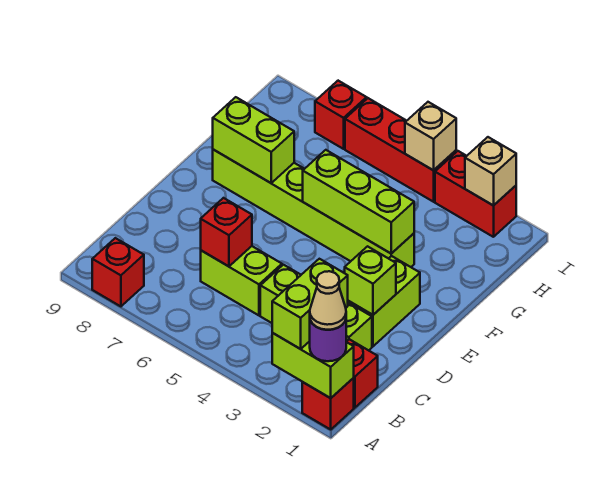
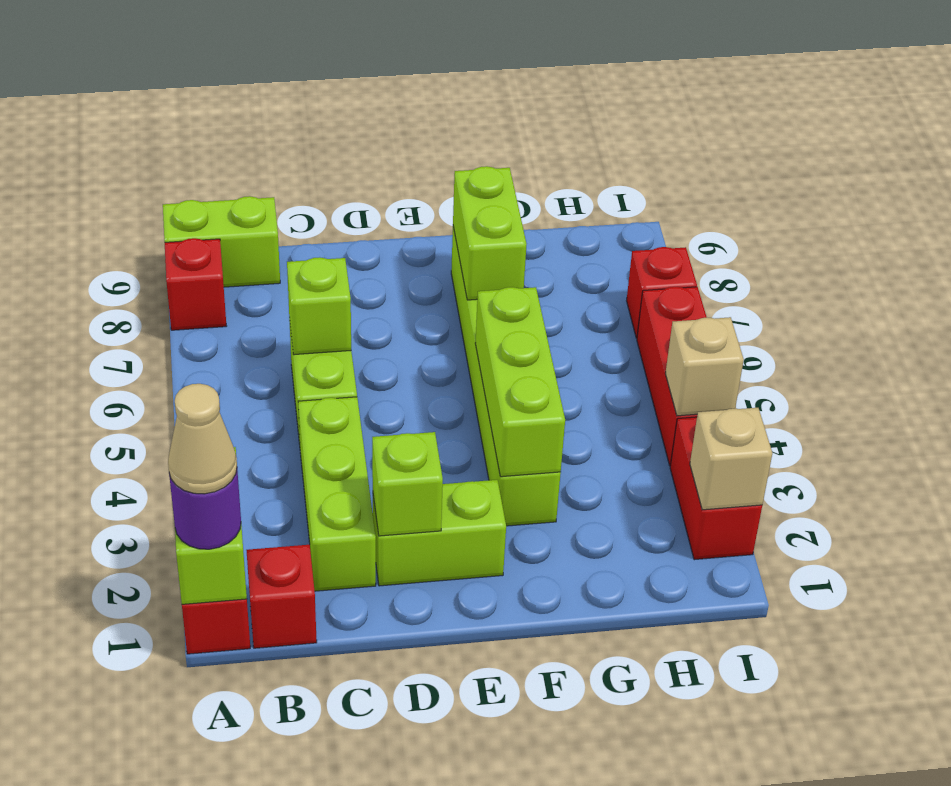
lime 1x2 brick [272,259,348,349] -> lime 1x2 brick moved to [163,196,280,287]
red 1x1 brick [201,198,252,266] -> lime 1x1 brick [287,257,351,355]

